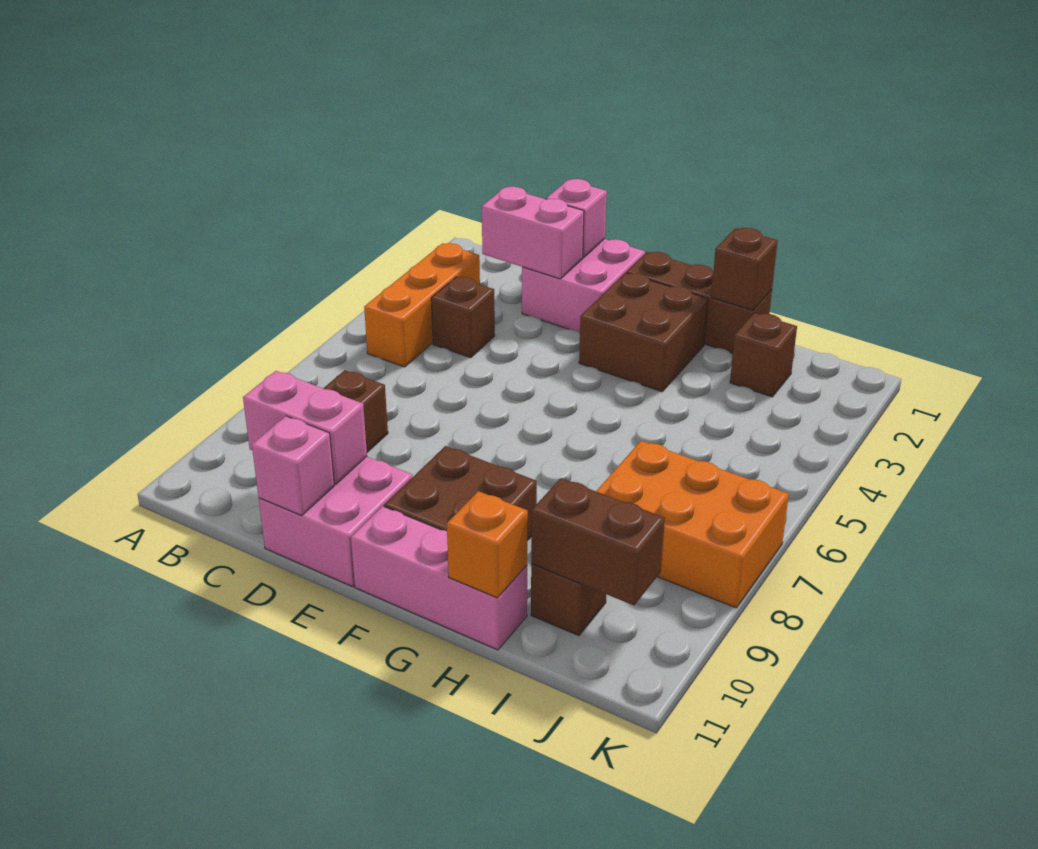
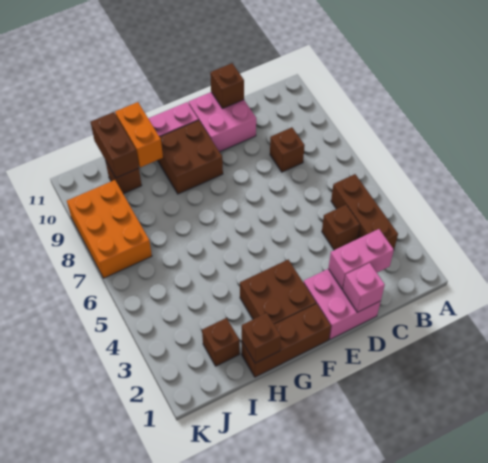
orange 1x3 brick [364,243,480,367] -> brown 1x3 brick [331,174,398,249]
pink 1x2 brick [243,371,367,484] -> none
pink 1x1 brick [252,416,334,516] -> brown 1x1 brick [210,63,244,109]
orange 1x1 brick [447,491,528,598] -> orange 1x2 brick [115,102,163,167]
orange 2x3 brick [596,441,789,608] -> orange 2x3 brick turned to [67,180,152,278]
brown 1x2 brick [531,478,665,605] -> brown 1x2 brick turned to [91,112,139,178]

